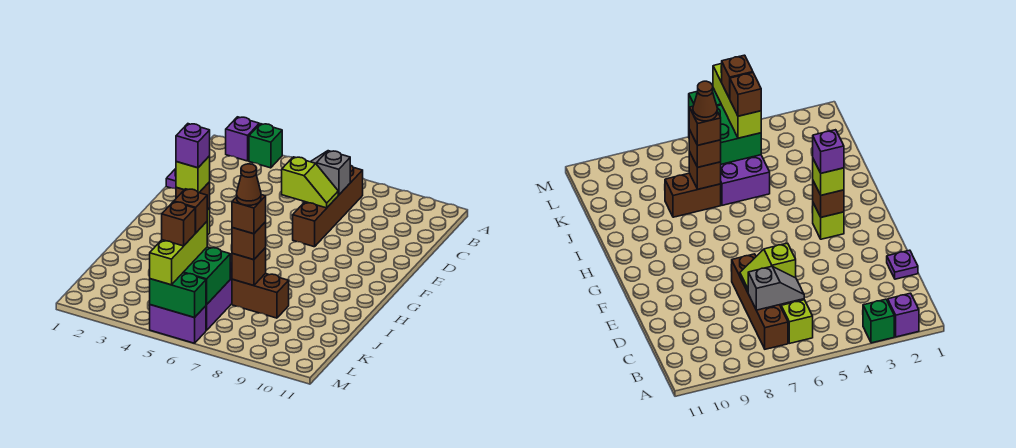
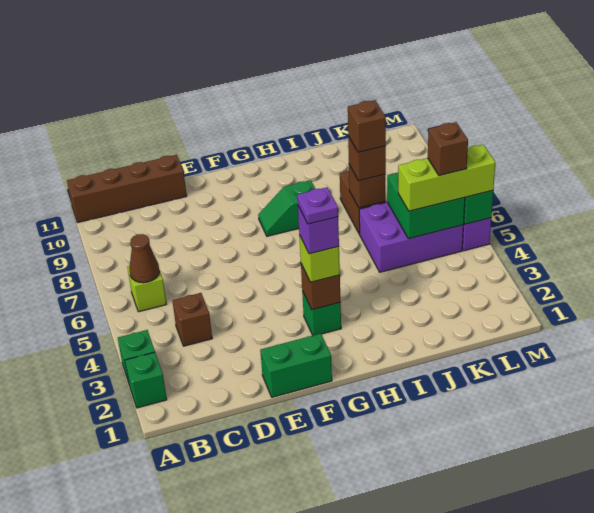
purple 1x1 brick [226,117,259,161] -> green 1x1 brick [125,352,167,408]
brown 1x4 brick [293,165,363,247] -> brown 1x4 brick moved to [67,155,187,223]
grey 1x2 slope [311,151,350,195] -> none
purple 1x1 plate [166,169,176,189] -> purple 1x1 plate moved to [297,187,338,224]
lime 1x2 slope [282,157,338,208] -> none
none -> green 1x2 brick [260,334,332,397]
lime 1x1 brick [812,203,844,239] -> green 1x1 brick [302,291,341,335]
none -> green 1x2 slope [258,180,315,236]
brown 1x1 cone [237,164,261,205] -> brown 1x1 cone moved to [129,234,159,283]
brown 1x1 brick [174,189,207,233] -> brown 1x1 brick moved to [172,293,212,346]

